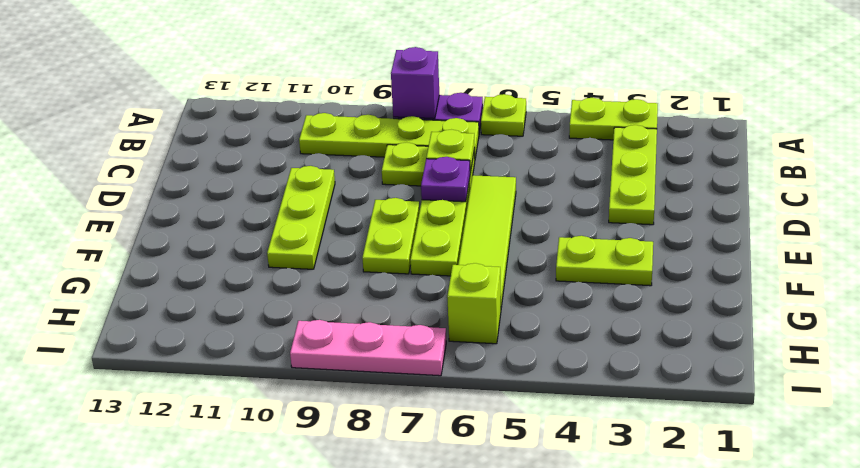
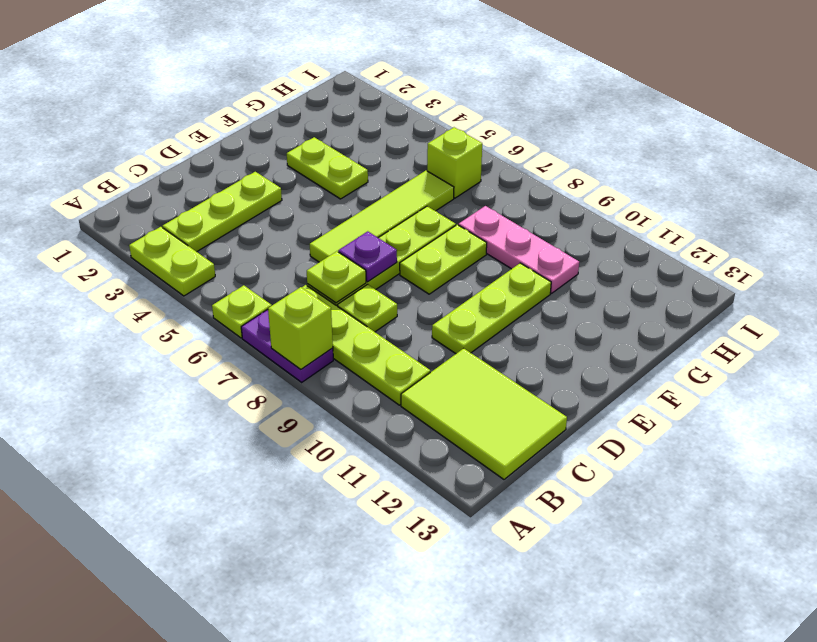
purple 1x1 brick [391,47,439,119] -> lime 1x1 brick [268,287,333,369]
none -> lime 2x3 tile [401,348,567,479]
pink 1x3 plate [290,320,446,376] -> pink 1x3 plate moved to [459,206,579,293]

